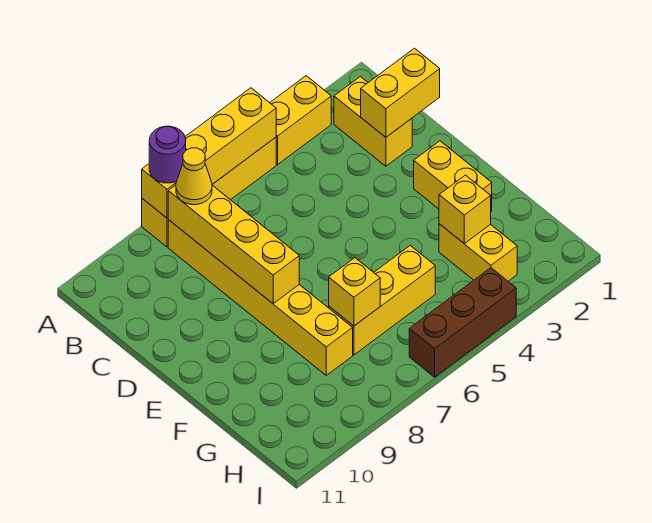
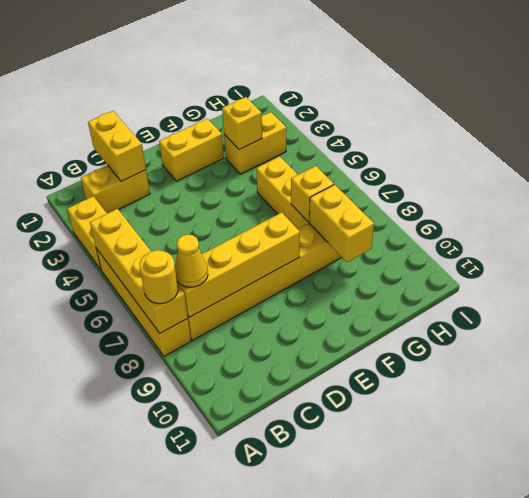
purple 1x1 round brick [149,126,186,183] -> yellow 1x1 round brick [140,250,178,304]
none -> yellow 1x2 brick [309,185,374,262]
brown 1x3 brick [409,268,516,377] -> none

